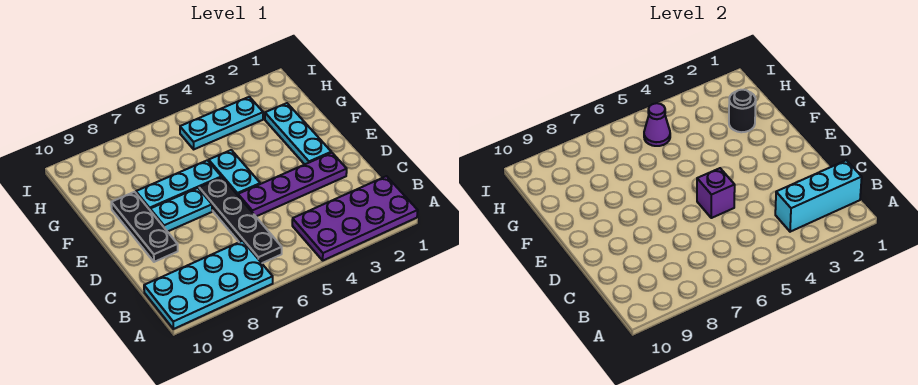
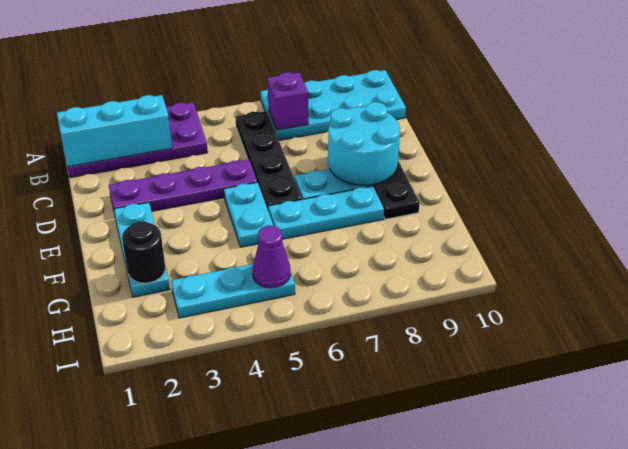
purple 1x1 brick [697,168,735,218] -> purple 1x1 brick moved to [267,72,308,130]
none -> cyan 2x2 round brick [328,102,400,185]

